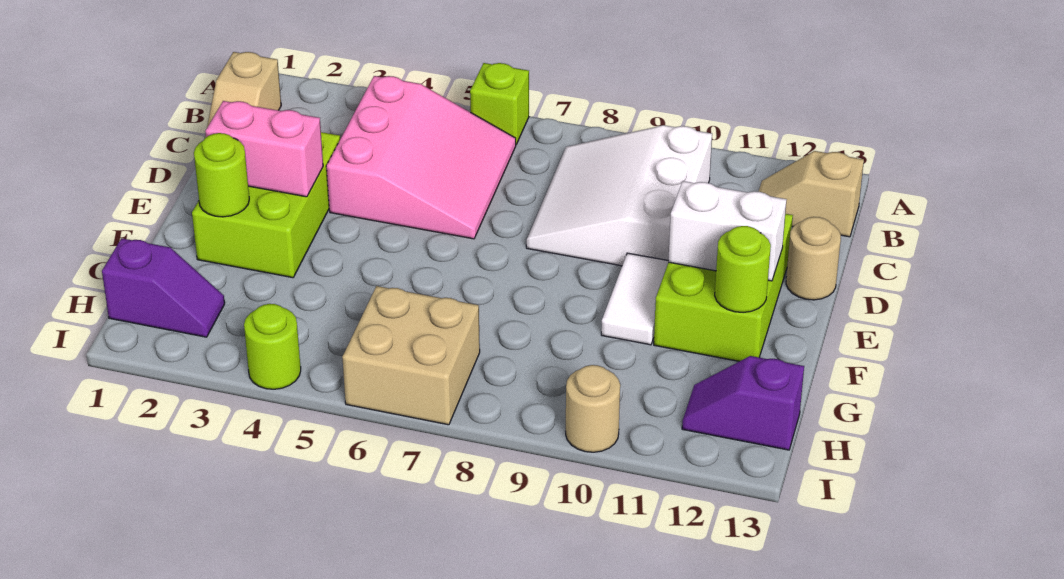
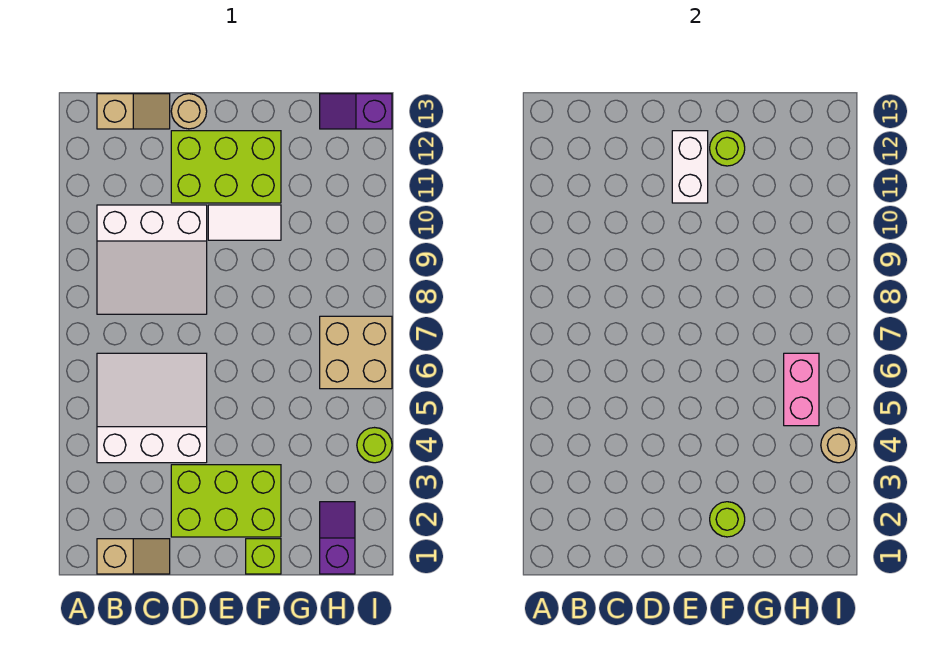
lime 1x1 brick [470,63,529,144] -> lime 1x1 brick moved to [246,539,281,574]
pink 3x3 slope [327,76,516,239] -> white 3x3 slope [97,353,207,463]
tan 1x2 slope [758,151,864,237] -> tan 1x2 slope turned to [97,94,170,129]
pink 1x2 brick [205,101,323,197] -> pink 1x2 brick moved to [784,353,819,426]
purple 1x2 slope [682,356,804,450] -> purple 1x2 slope turned to [320,94,392,129]
tan 1x1 round brick [566,365,620,452] -> tan 1x1 round brick moved to [821,428,856,463]

